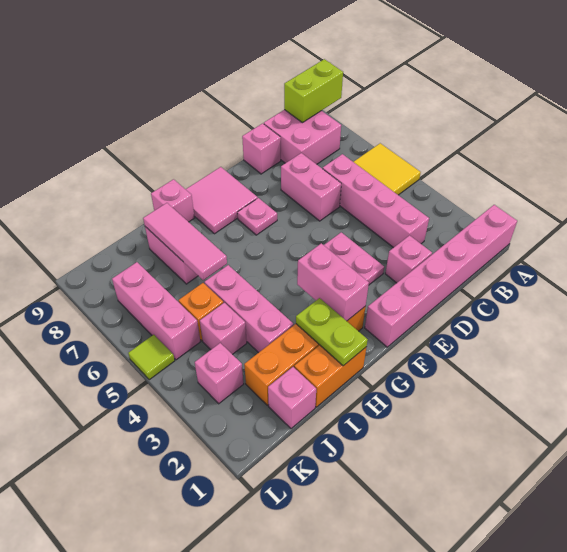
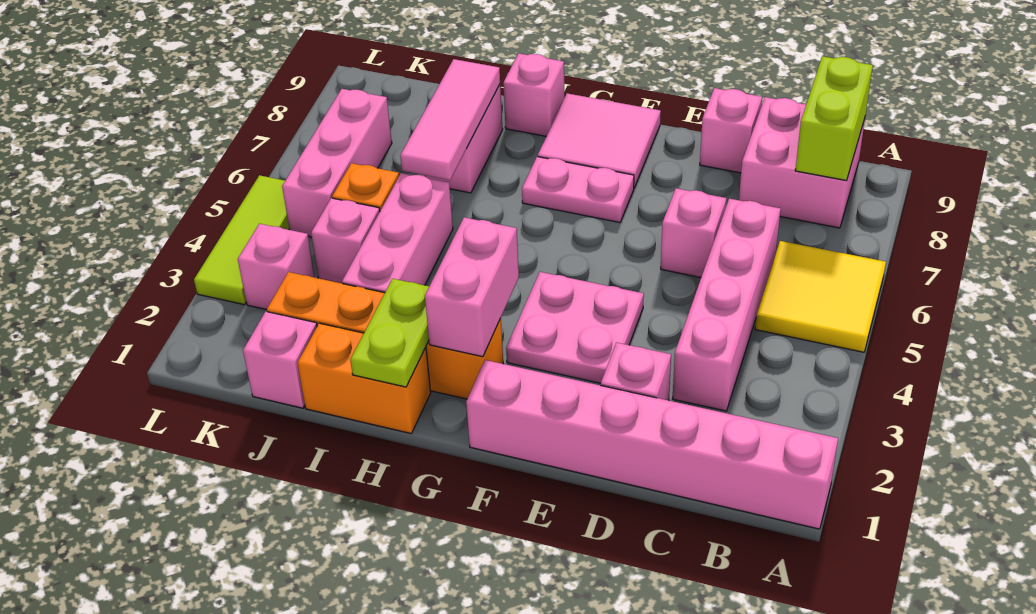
lime 1x2 brick [284,59,343,123] -> lime 1x2 brick turned to [795,56,873,181]
pink 1x2 brick [281,153,341,221] -> pink 1x1 brick [661,188,726,278]
pink 1x1 plate [237,198,277,235] -> pink 1x2 plate [522,157,634,223]
lime 1x1 tile [128,335,175,380] -> lime 1x3 tile [194,175,289,305]

